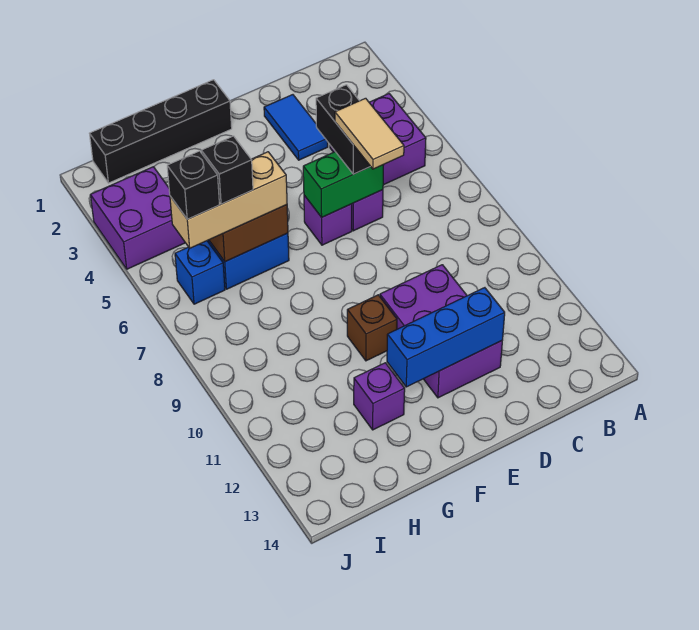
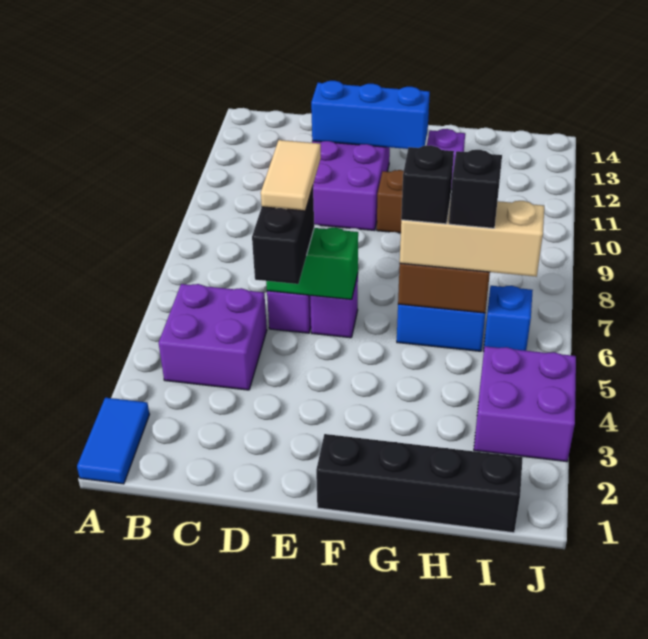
blue 1x2 tile [264,95,328,160] -> blue 1x2 tile moved to [77,398,149,484]
black 1x1 brick [167,151,219,219] -> black 1x1 brick moved to [401,145,454,224]

